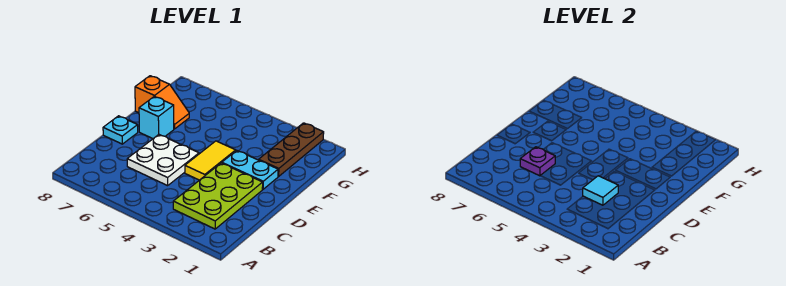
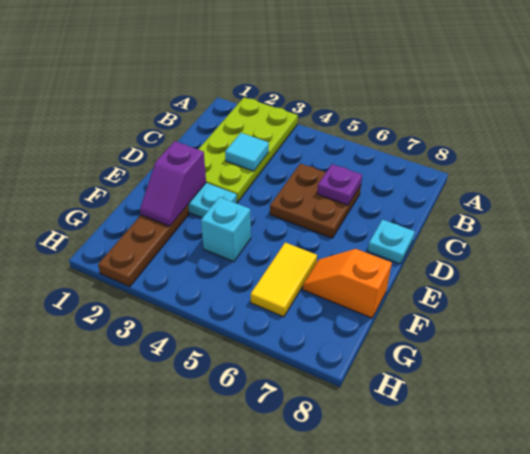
lime 2x3 plate [173,163,263,229] -> lime 2x4 plate [198,97,298,202]
white 2x2 plate [127,135,199,186] -> brown 2x2 plate [270,163,361,238]
yellow 1x2 tile [185,141,236,180] -> yellow 1x2 tile moved to [251,243,317,317]
none -> purple 1x2 slope [140,141,206,226]
cyan 1x1 brick [139,96,174,138] -> cyan 1x1 brick moved to [201,197,251,262]

